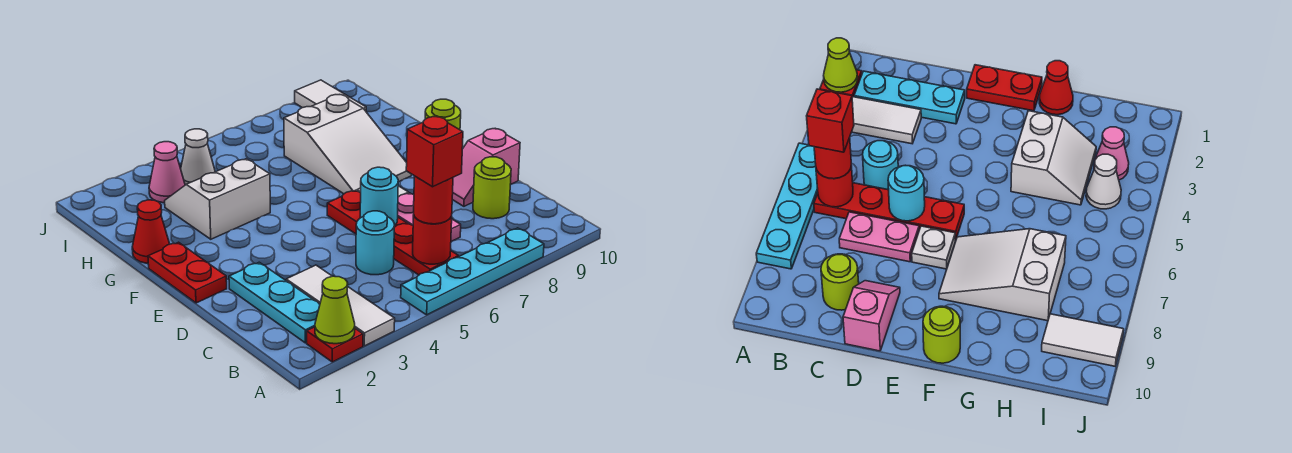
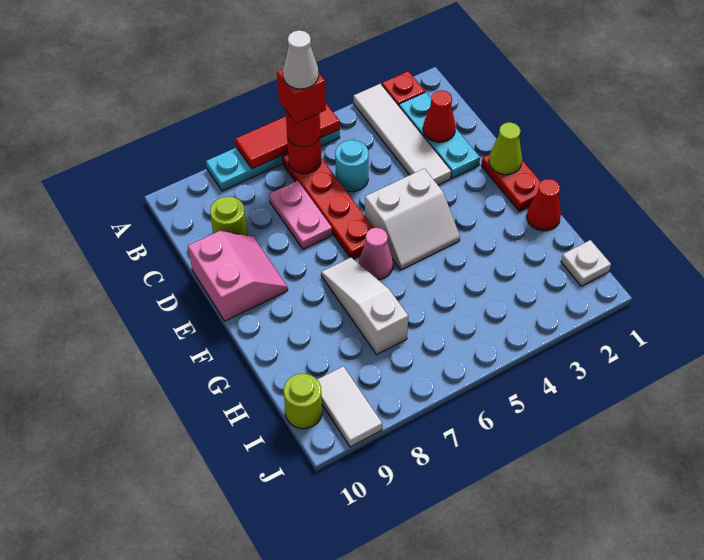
lime 1x1 cone [315,276,355,344] -> lime 1x1 cone moved to [489,122,522,175]
white 1x3 tile [286,265,395,346] -> white 1x4 tile [354,84,451,185]
none -> red 1x3 tile [235,104,340,169]
none -> red 1x1 cone [423,90,456,142]
cyan 1x1 round brick [360,167,398,226] -> none
pink 1x2 slope [452,128,520,206] -> pink 2x2 slope [188,231,288,321]
white 1x1 plate [912,226,955,269] -> white 1x1 plate moved to [561,240,611,286]
white 2x3 slope [284,95,411,194] -> white 1x3 slope [321,257,408,354]
lime 1x1 round brick [425,99,461,130] -> lime 1x1 round brick moved to [284,374,322,429]
white 2x2 slope [165,159,270,239] -> white 2x2 slope moved to [365,168,460,270]
pink 1x1 cone [149,142,185,203] -> pink 1x1 cone moved to [359,228,393,280]
white 1x1 cone [181,129,215,185] -> white 1x1 cone moved to [283,30,319,89]

